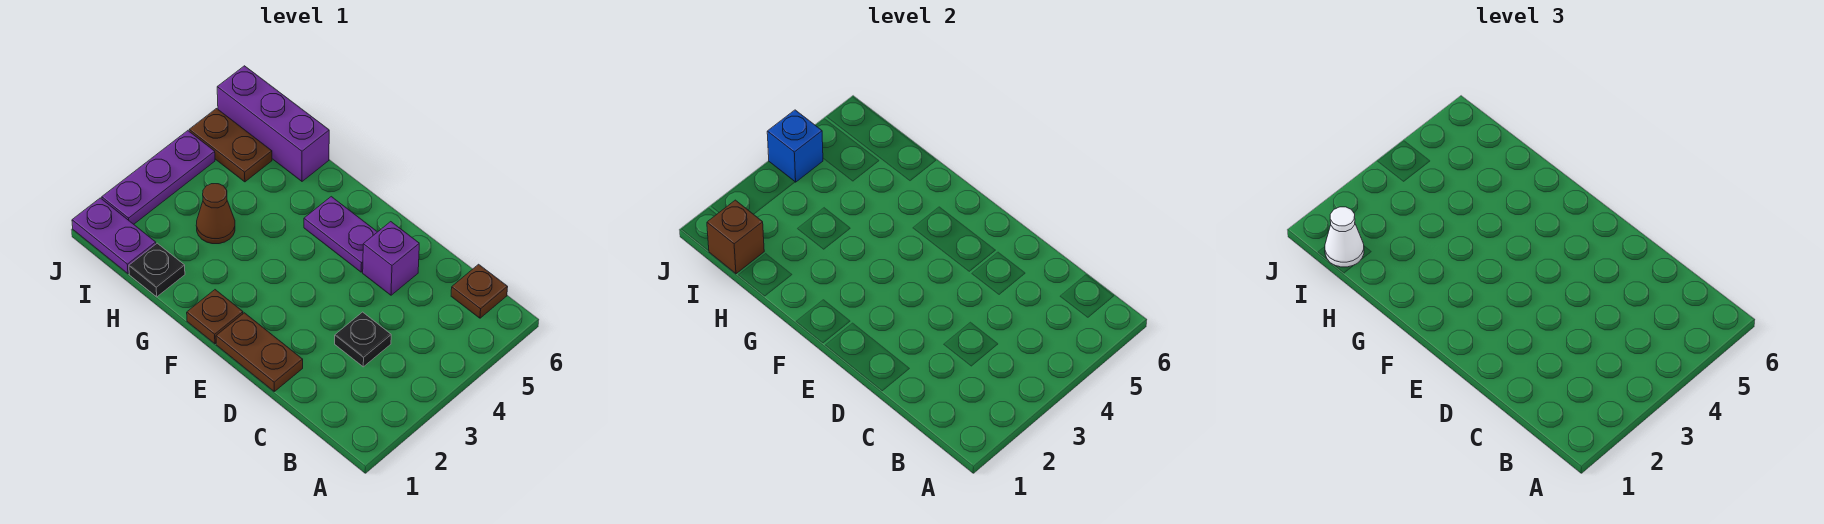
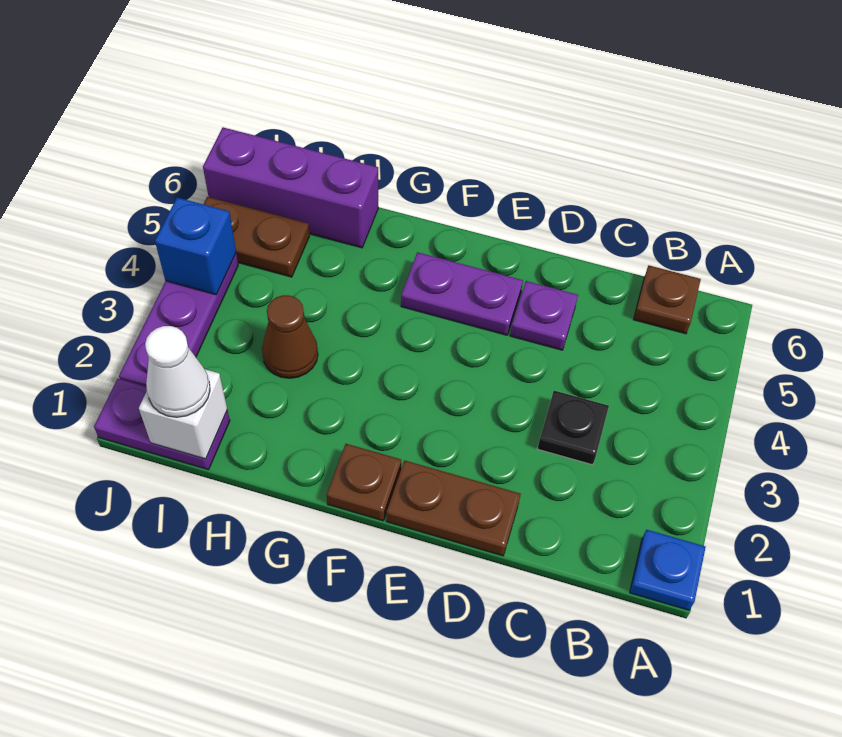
none -> blue 1x1 plate [630,530,706,610]
purple 1x1 brick [363,222,419,295] -> purple 1x1 plate [510,281,578,350]
black 1x1 plate [129,243,185,297] -> none
brown 1x1 brick [707,200,764,274] -> white 1x1 brick [139,369,227,459]

